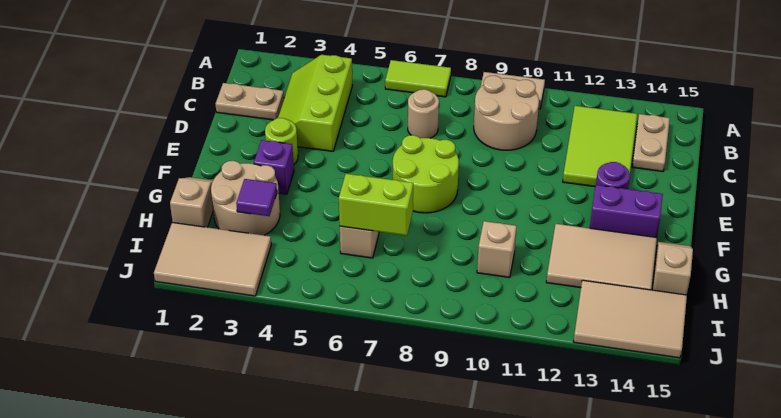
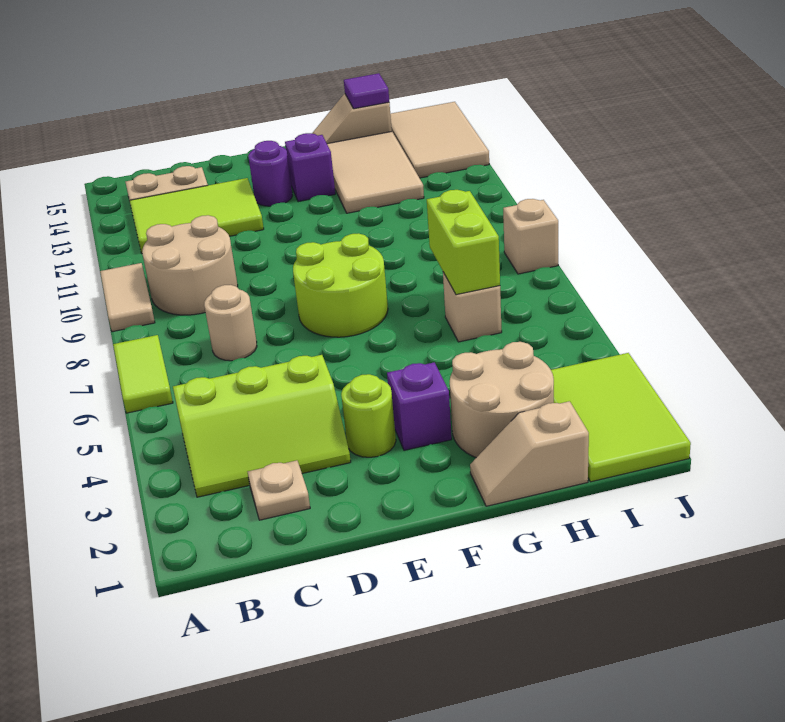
tan 1x2 plate [216,83,284,120] -> tan 1x1 plate [248,460,310,520]
purple 1x2 brick [590,185,663,237] -> purple 1x1 brick [285,133,335,202]
purple 1x1 tile [236,179,277,216] -> purple 1x1 tile moved to [344,73,389,109]
tan 1x1 brick [477,221,517,278] -> tan 1x1 brick moved to [503,199,558,274]
tan 2x3 tile [154,222,271,296] -> lime 2x3 tile [551,353,691,482]

